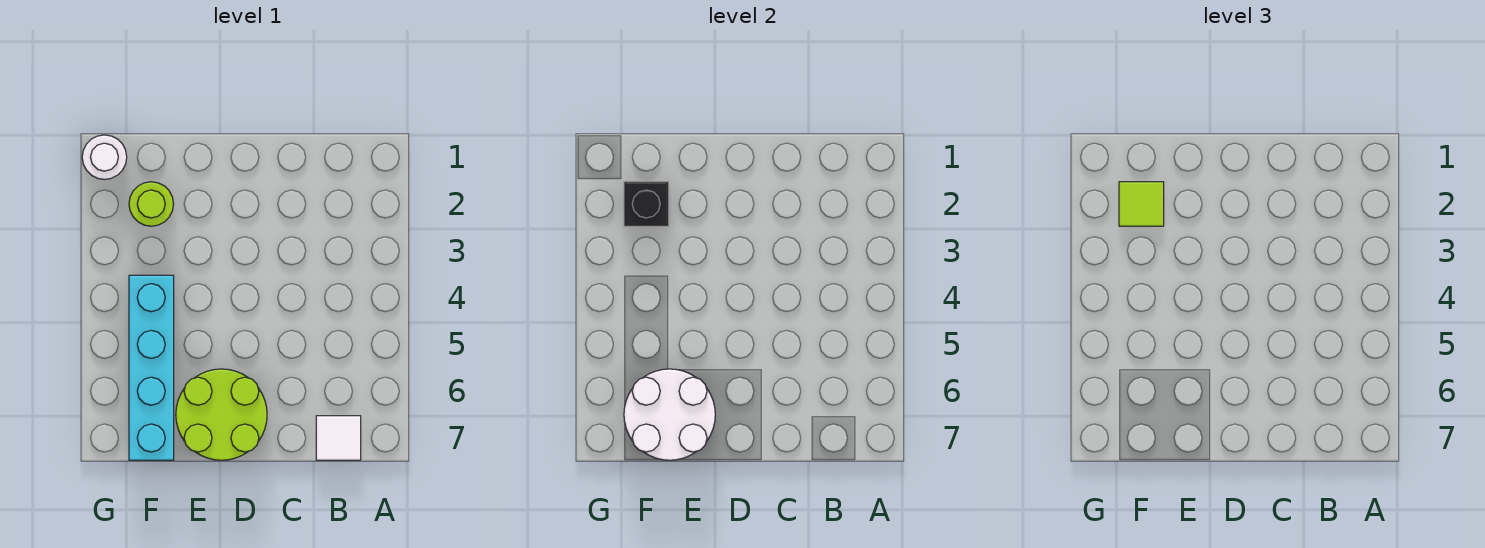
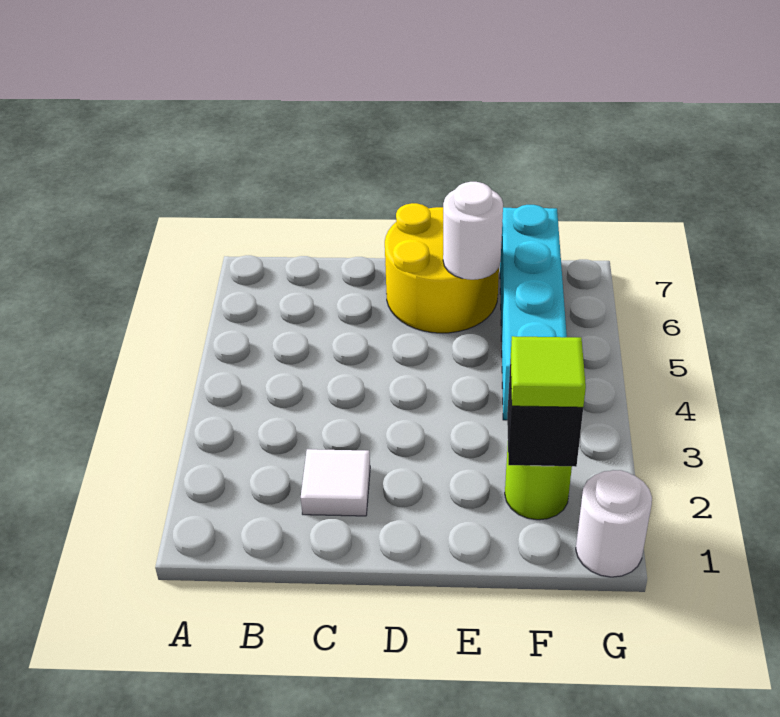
white 1x1 tile [316,416,361,460] -> white 1x1 tile moved to [301,449,370,516]
lime 2x2 round brick [176,369,267,460] -> yellow 2x2 round brick [385,203,499,333]
white 2x2 round brick [624,369,715,460] -> white 1x1 round brick [443,182,503,280]

